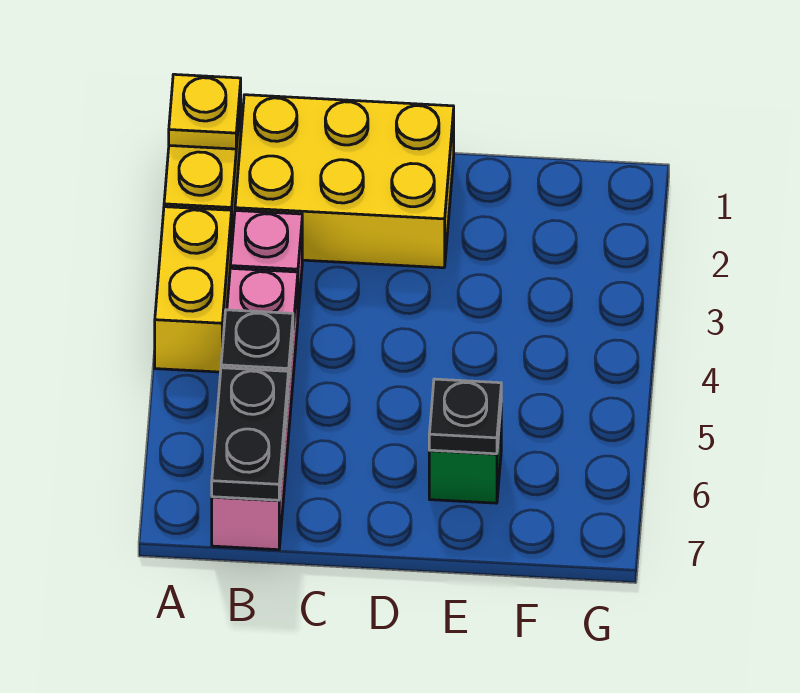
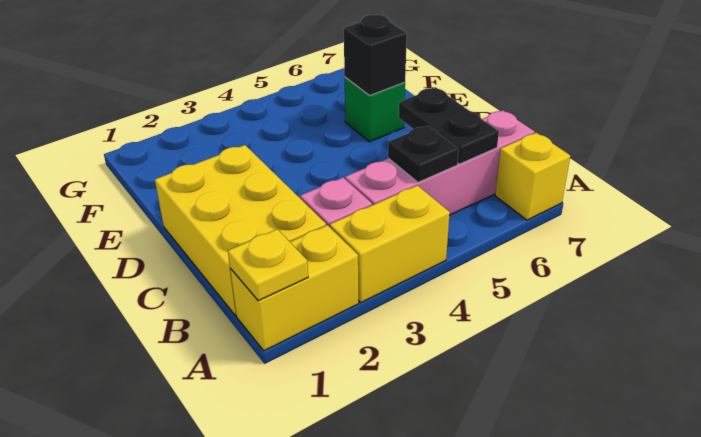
none -> yellow 1x1 brick [495,133,570,220]
black 1x2 plate [212,368,288,500] -> black 1x2 plate turned to [399,88,499,164]
black 1x1 plate [429,379,501,454] -> black 1x1 brick [344,15,407,95]

